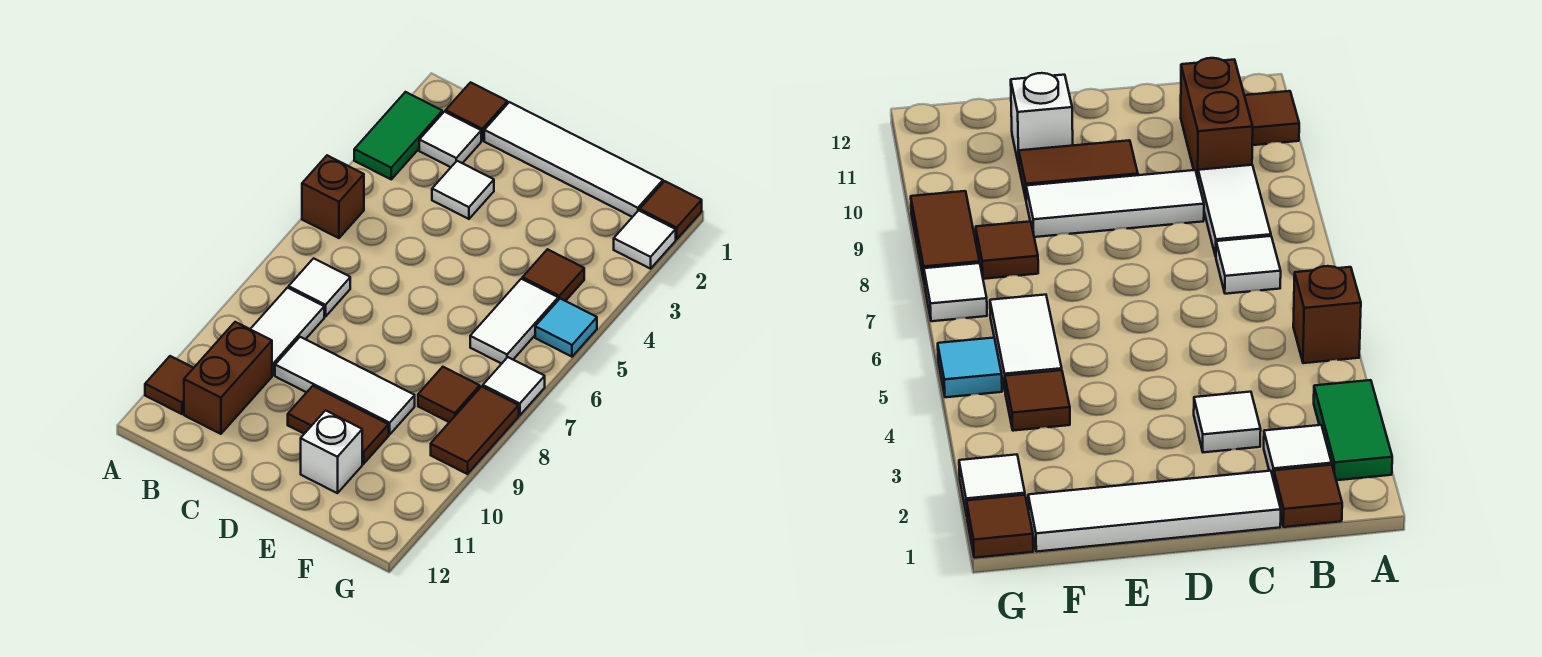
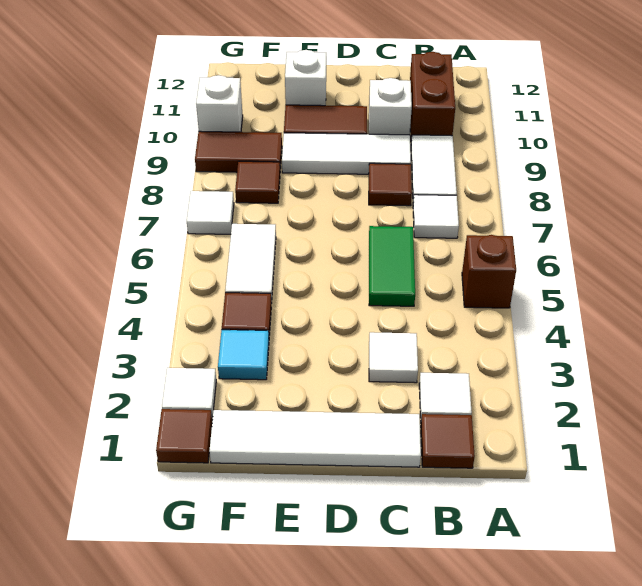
green 1x2 tile [354,92,442,179] -> green 1x2 tile moved to [369,226,415,306]
brown 1x1 tile [145,356,193,414] -> brown 1x1 tile moved to [369,163,412,206]
none -> white 1x1 brick [369,78,412,135]
cyan 1x1 tile [535,299,597,357] -> cyan 1x1 tile moved to [218,330,269,380]
brown 1x2 tile [431,386,519,474] -> brown 1x2 tile turned to [195,131,282,172]
none -> white 1x1 brick [196,75,243,132]

